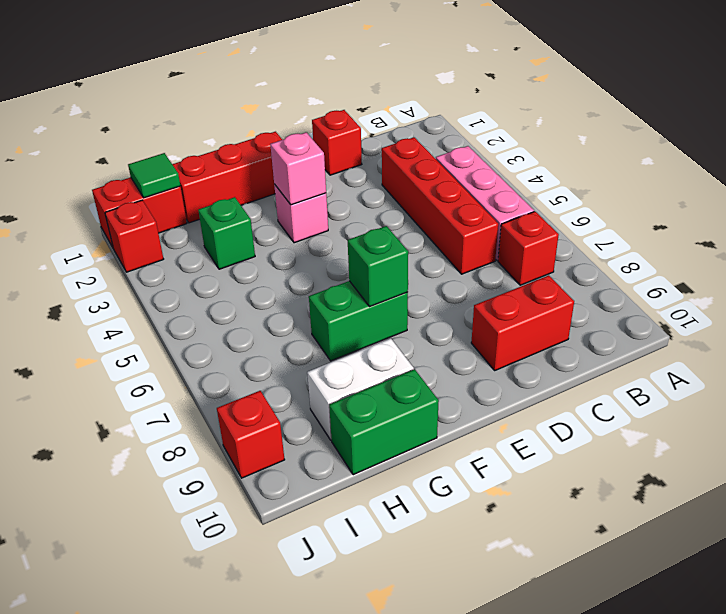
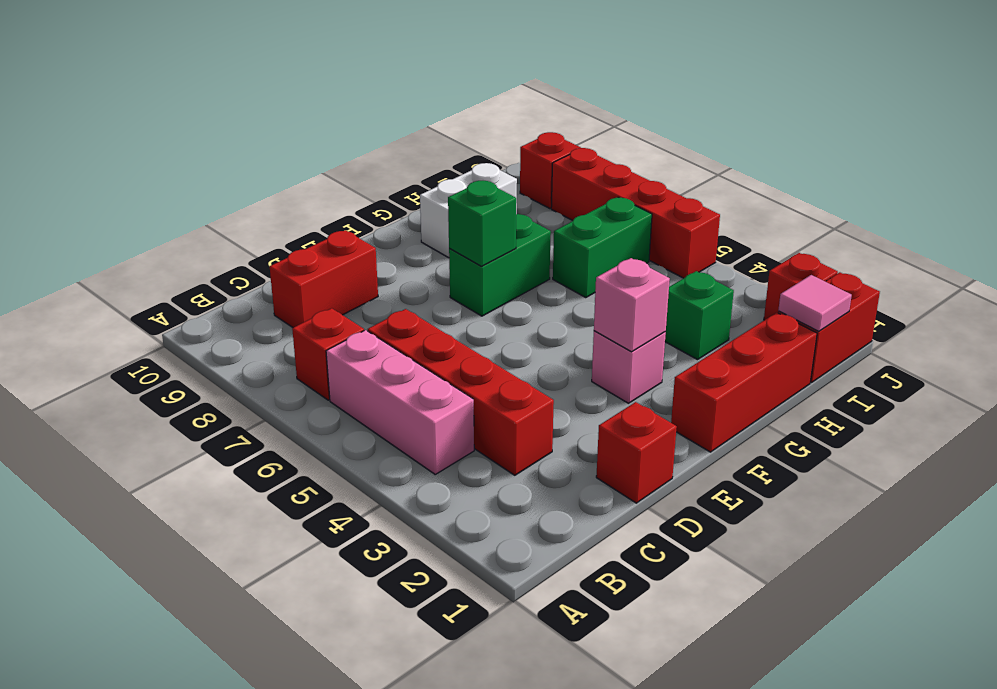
green 1x2 brick [329,369,439,475] -> green 1x2 brick moved to [553,197,652,298]
green 1x1 tile [128,153,180,198] -> pink 1x1 tile [778,275,852,331]
none -> red 1x4 brick [551,148,720,278]

